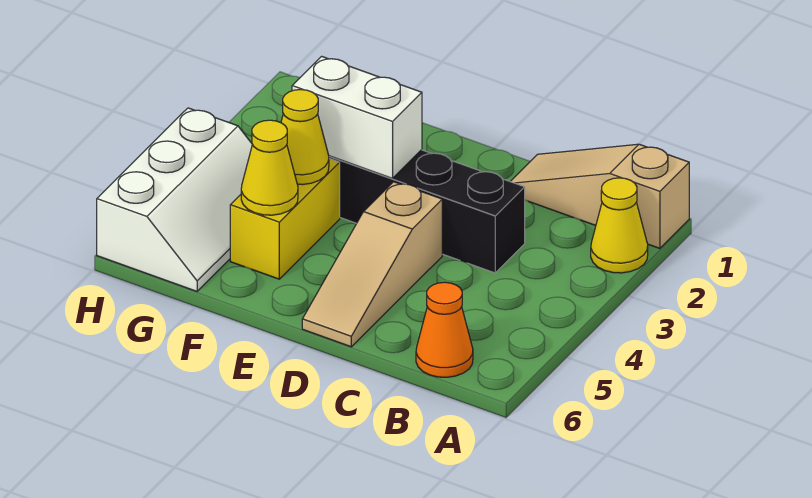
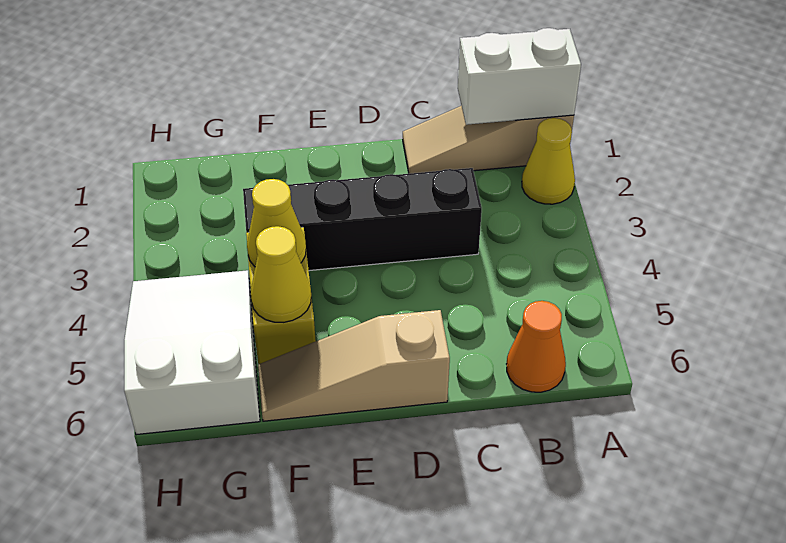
tan 1x3 slope [302,182,442,347] -> tan 1x3 slope turned to [258,310,450,421]
white 1x2 brick [292,56,422,179] -> white 1x2 brick moved to [458,28,581,125]
white 2x3 slope [97,108,252,291] -> white 2x3 slope turned to [124,270,260,435]

